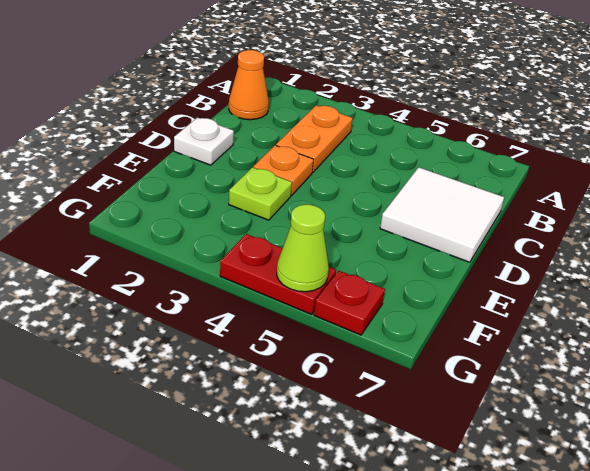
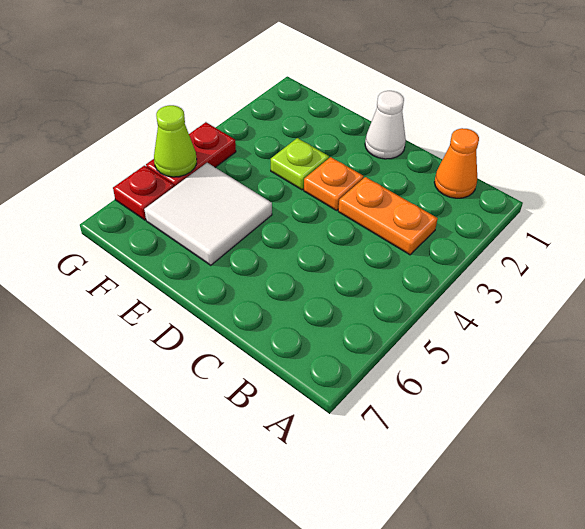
white 2x2 tile [380,167,504,262] -> white 2x2 tile moved to [144,163,272,265]
white 1x1 plate [174,118,234,165] -> white 1x1 cone [365,91,406,159]

